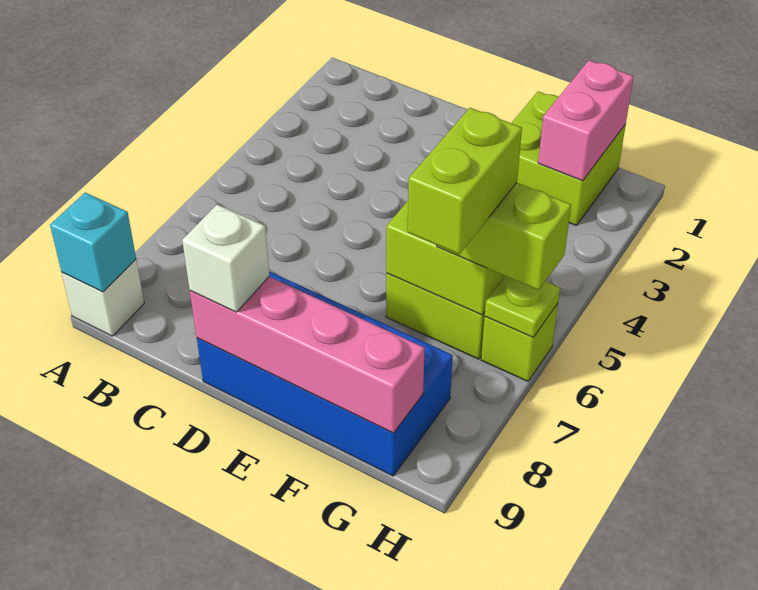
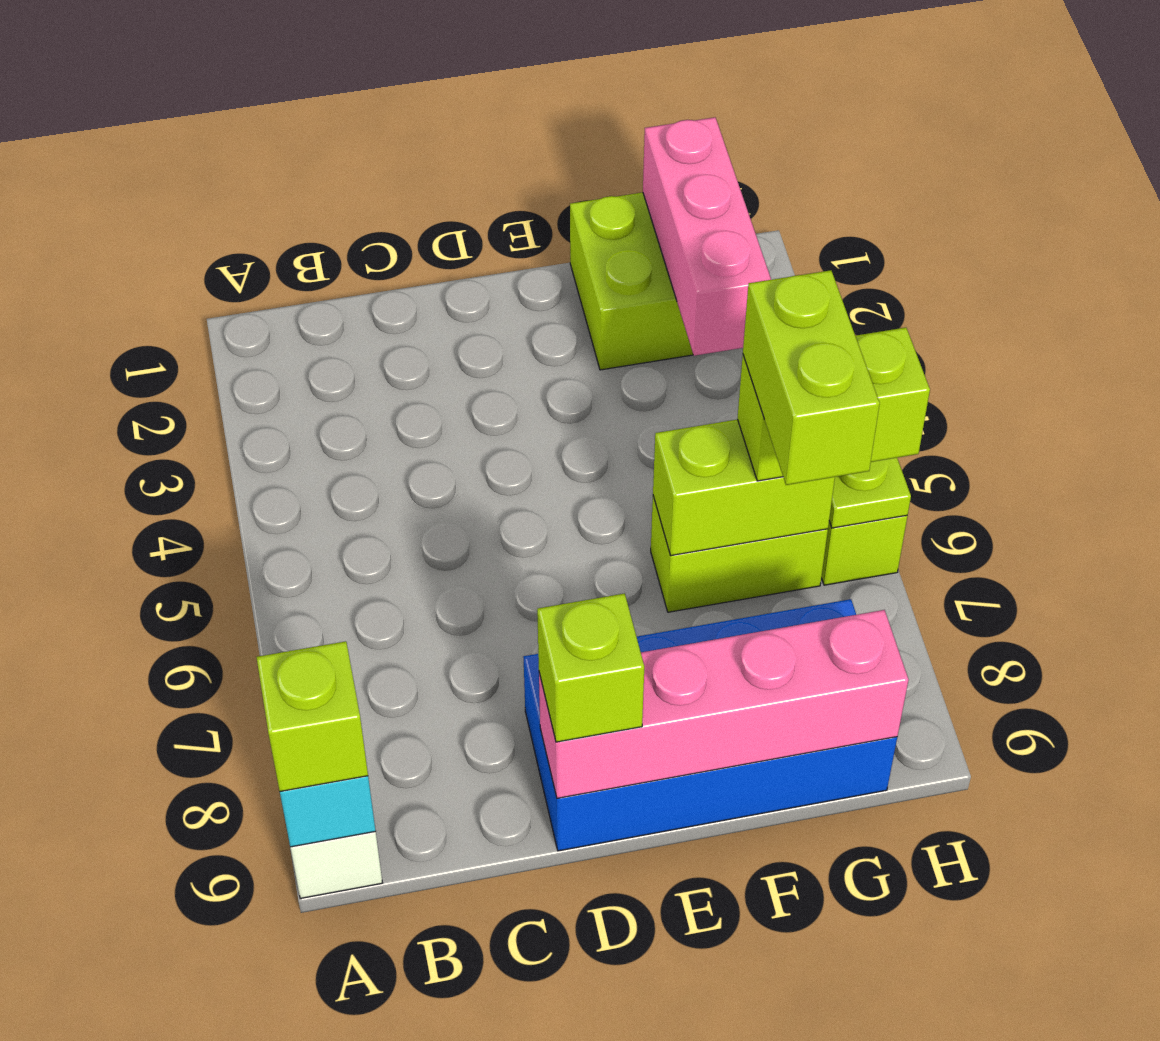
none -> lime 1x1 brick [256,641,368,791]
white 1x1 brick [182,204,269,312] -> lime 1x1 brick [537,593,644,742]
pink 1x2 brick [538,60,634,181] -> pink 1x3 brick [643,117,771,356]

